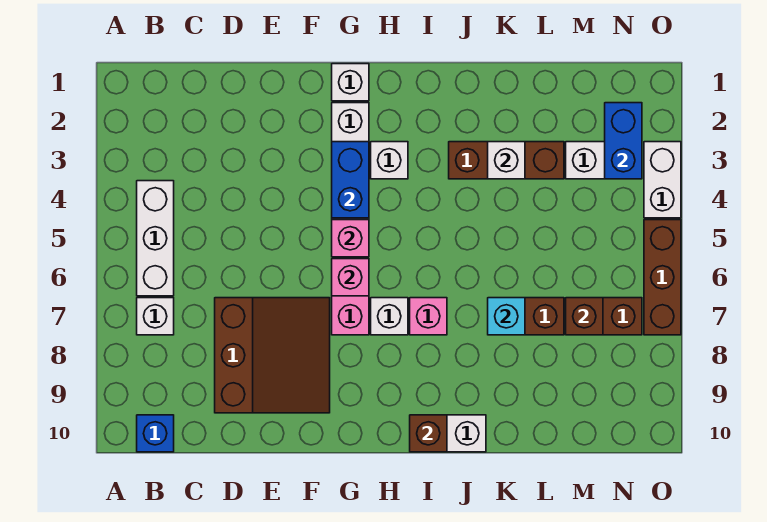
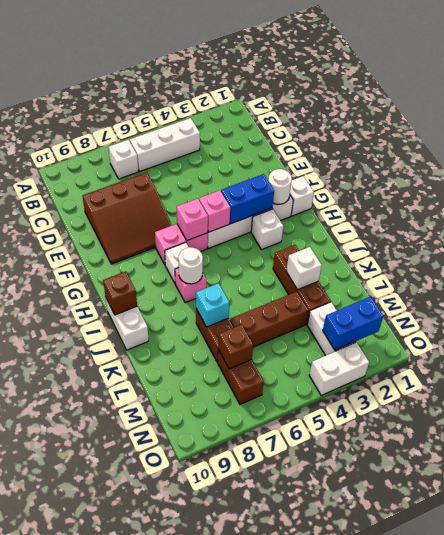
blue 1x1 brick [137,415,174,452] -> none
none -> white 1x1 round brick [268,169,292,204]
none -> white 1x1 round brick [178,247,203,284]
brown 1x3 brick [644,220,681,335] -> brown 1x3 brick moved to [230,292,308,347]

